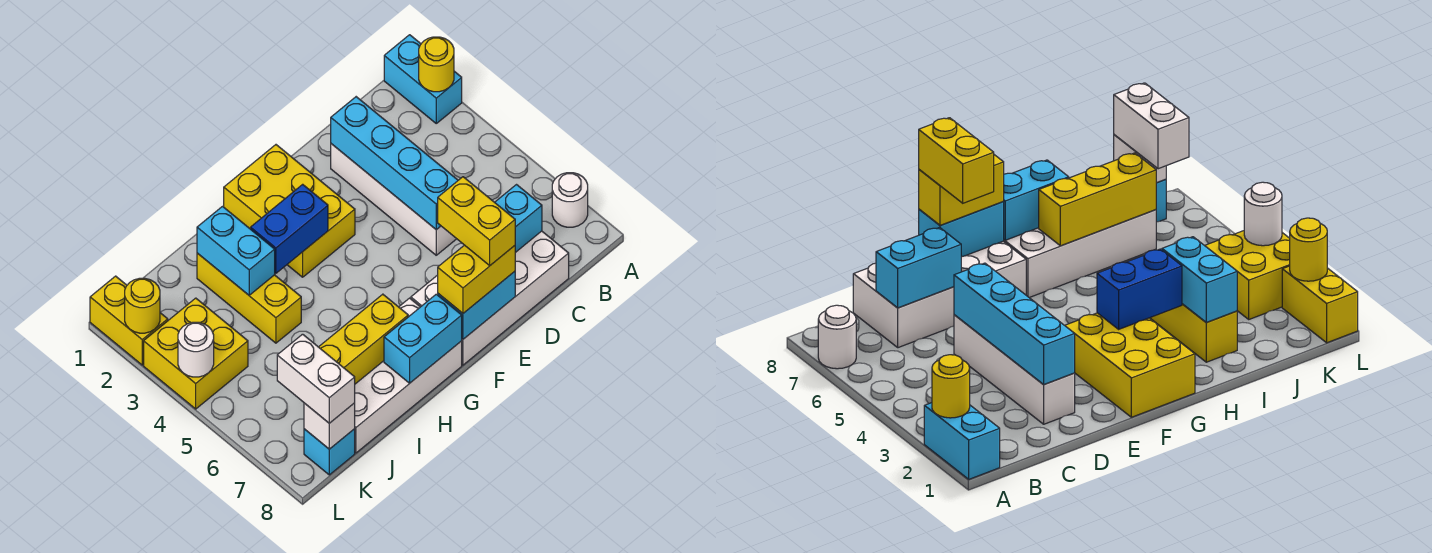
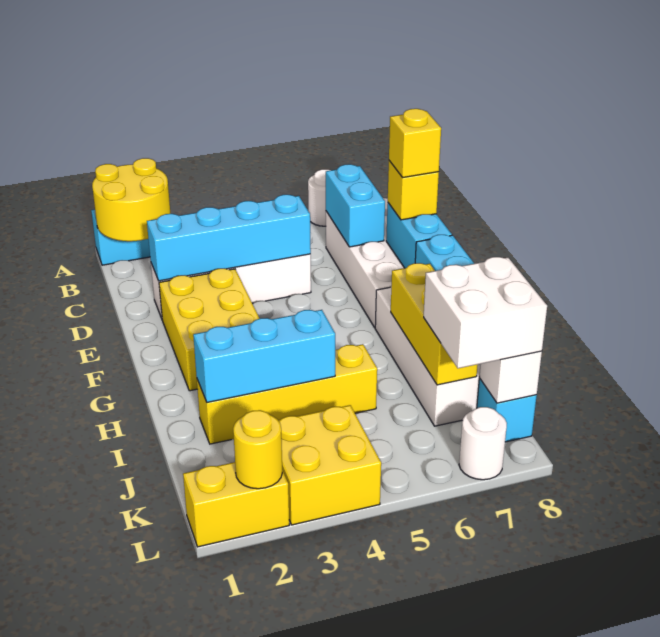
yellow 1x1 round brick [419,37,454,92] -> yellow 2x2 round brick [92,158,171,241]
yellow 1x2 brick [438,177,515,265] -> yellow 1x1 brick [389,109,441,178]
yellow 1x2 brick [438,245,515,313] -> yellow 1x1 brick [388,161,439,220]
yellow 2x3 brick [224,145,355,277] -> yellow 2x3 brick turned to [159,268,260,391]
blue 1x2 brick [251,184,328,273] -> none
yellow 1x3 brick [197,253,301,343] -> yellow 1x4 brick [197,344,377,444]
cyan 1x2 brick [197,207,275,295] -> cyan 1x3 brick [193,310,335,402]
white 1x2 brick [277,334,355,423] -> white 2x2 brick [424,257,547,368]
white 1x1 round brick [178,322,214,377] -> white 1x1 round brick moved to [459,407,507,480]

